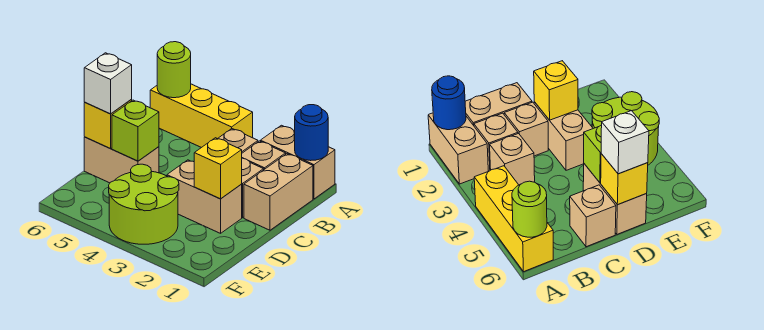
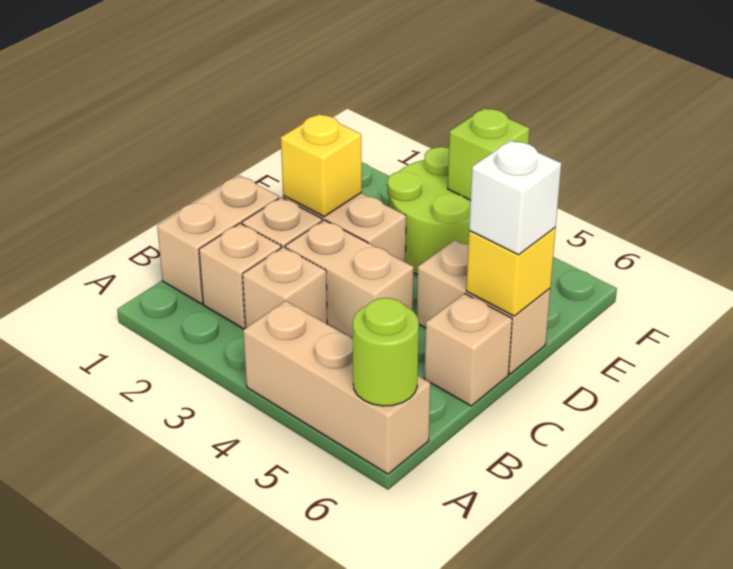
tan 1x2 brick [260,125,335,199] -> tan 1x2 brick moved to [285,220,414,339]
blue 1x1 round brick [295,105,328,161] -> none
yellow 1x3 brick [150,84,253,148] -> tan 1x3 brick [243,301,430,474]
lime 1x1 brick [112,100,159,161] -> lime 1x1 brick moved to [448,108,530,200]

